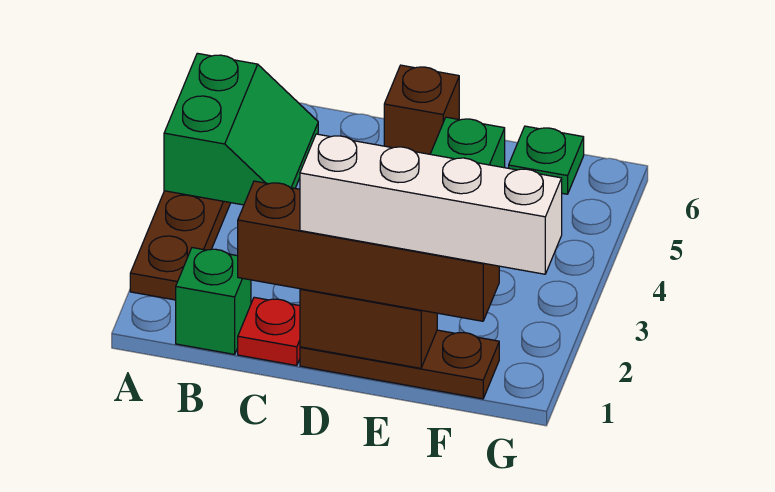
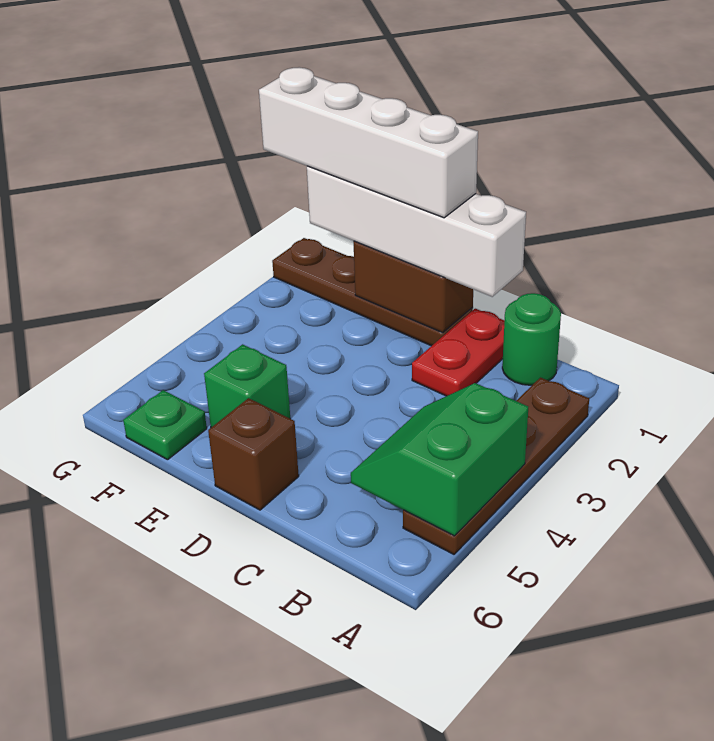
green 1x1 brick [176,248,251,354] -> green 1x1 round brick [502,293,561,385]
red 1x1 plate [238,297,300,366] -> red 1x2 plate [412,309,505,396]
brown 1x4 brick [238,181,499,321] -> white 1x4 brick [307,166,526,297]
brown 1x3 plate [300,330,499,399] -> brown 1x4 plate [272,238,473,346]

